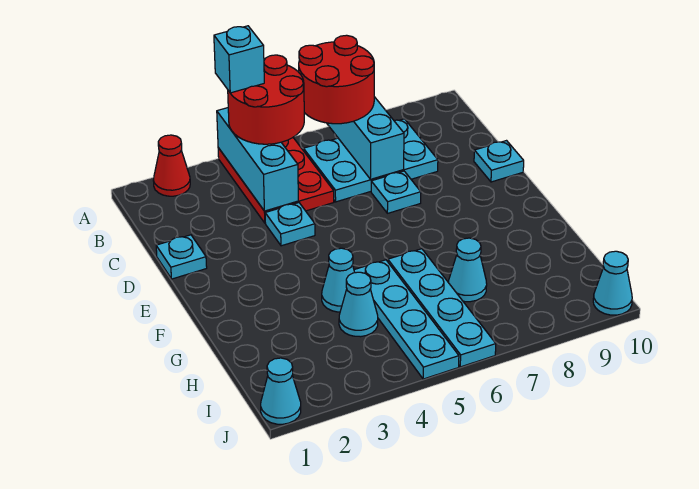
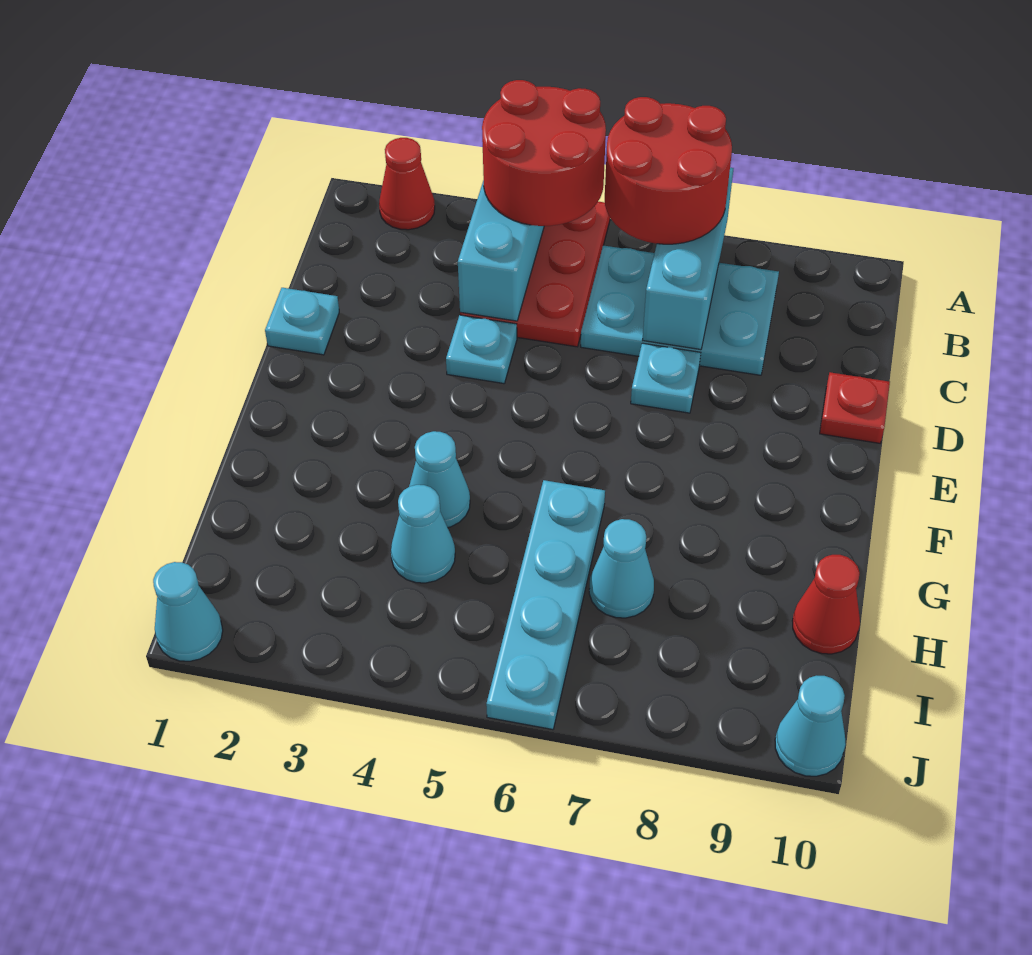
cyan 1x1 brick [214,26,264,93] -> none
cyan 1x1 plate [474,141,524,182] -> red 1x1 plate [820,372,890,443]
cyan 1x4 plate [354,260,459,379] -> none
none -> red 1x1 cone [792,555,860,654]

